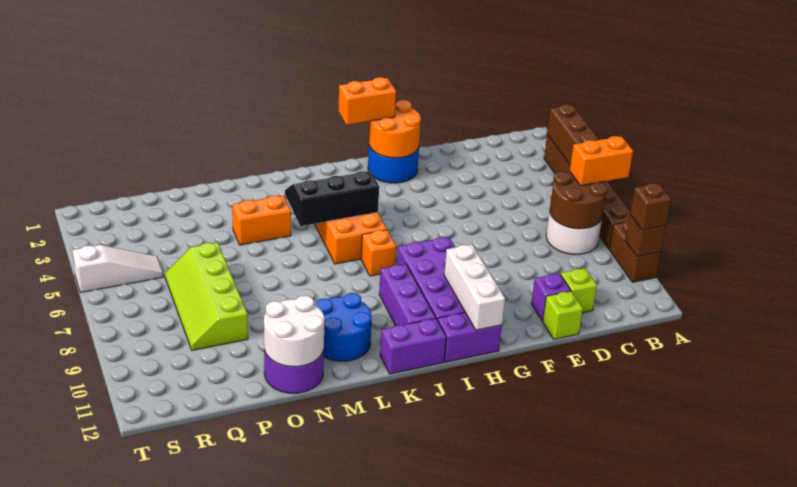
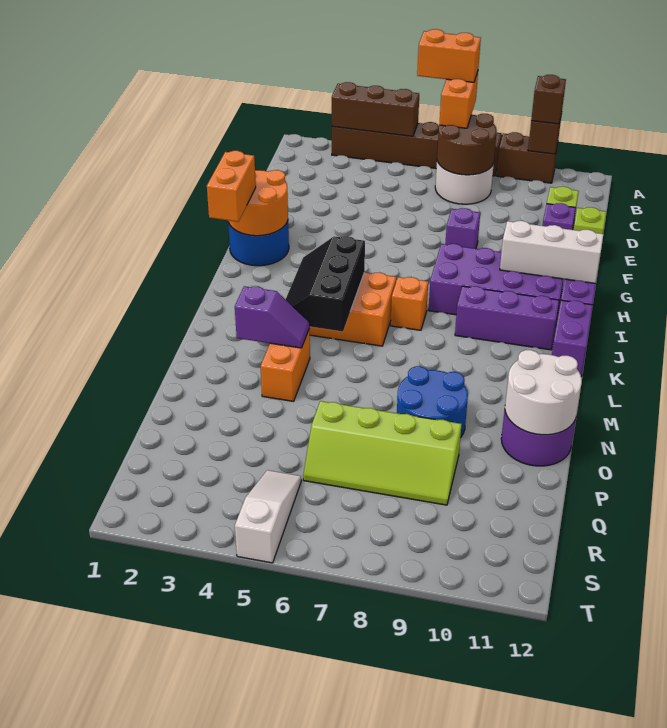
none -> orange 1x2 brick [417,29,481,82]
none -> purple 1x1 brick [445,208,480,249]
blue 2x2 round brick [315,293,372,361] -> blue 2x2 round brick moved to [397,366,468,438]
none -> purple 1x2 slope [235,286,310,348]

